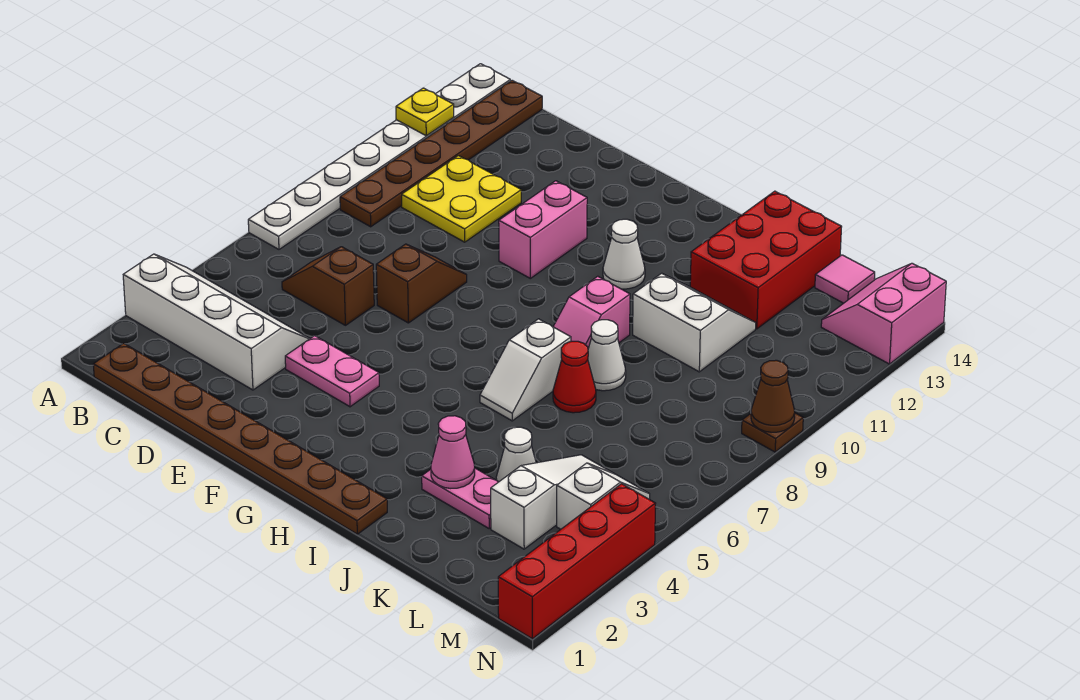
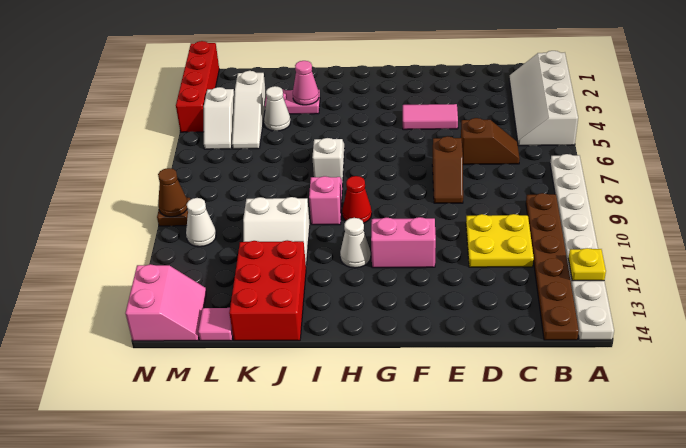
white 2x4 slope [123,254,310,390] -> white 2x4 slope turned to [509,51,578,146]
brown 1x8 plate [93,343,387,534] -> none
pink 1x2 plate [285,336,379,407] -> pink 1x2 tile [403,104,458,130]
pink 1x2 brick [499,181,587,278] -> pink 1x2 brick turned to [371,217,436,268]
red 1x1 cone [553,341,596,413] -> red 1x1 cone moved to [342,176,372,223]
white 1x1 cone [588,320,626,391] -> white 1x1 cone moved to [186,198,216,247]

